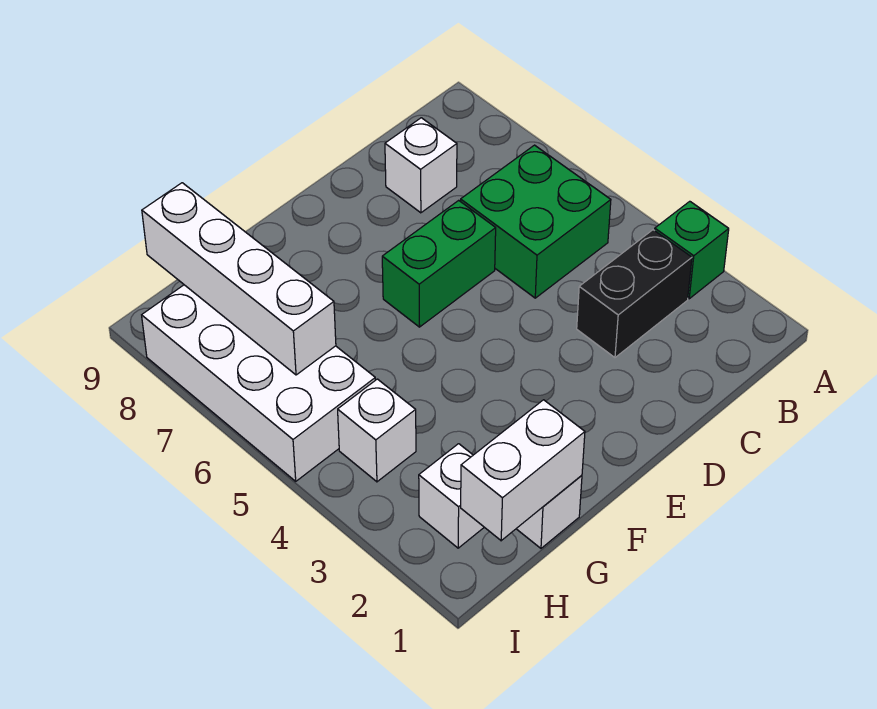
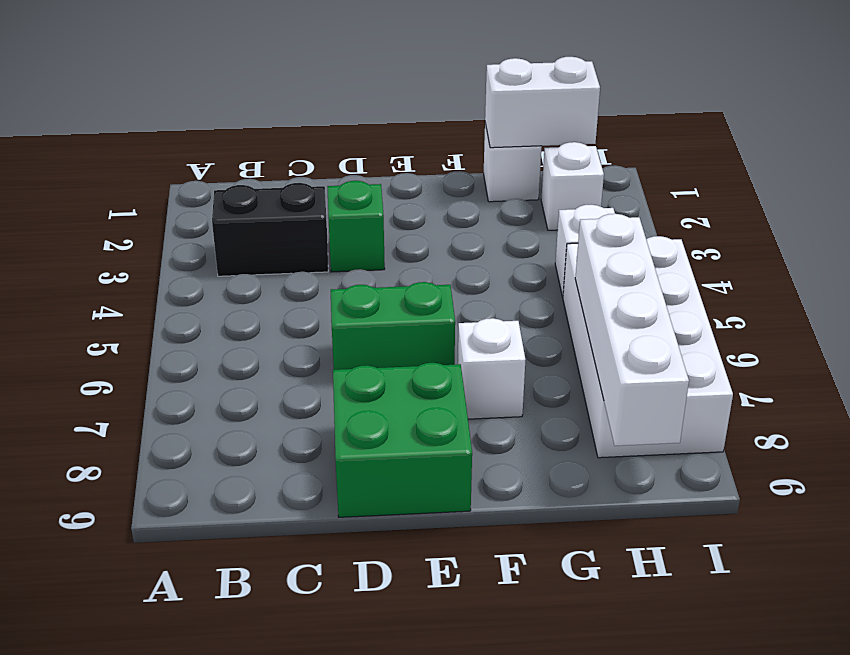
green 1x1 brick [655,201,729,299] -> green 1x1 brick moved to [327,181,385,272]
green 2x2 brick [461,145,611,298] -> green 2x2 brick moved to [333,363,472,517]
white 1x1 brick [385,118,457,213] -> white 1x1 brick moved to [458,318,525,419]

